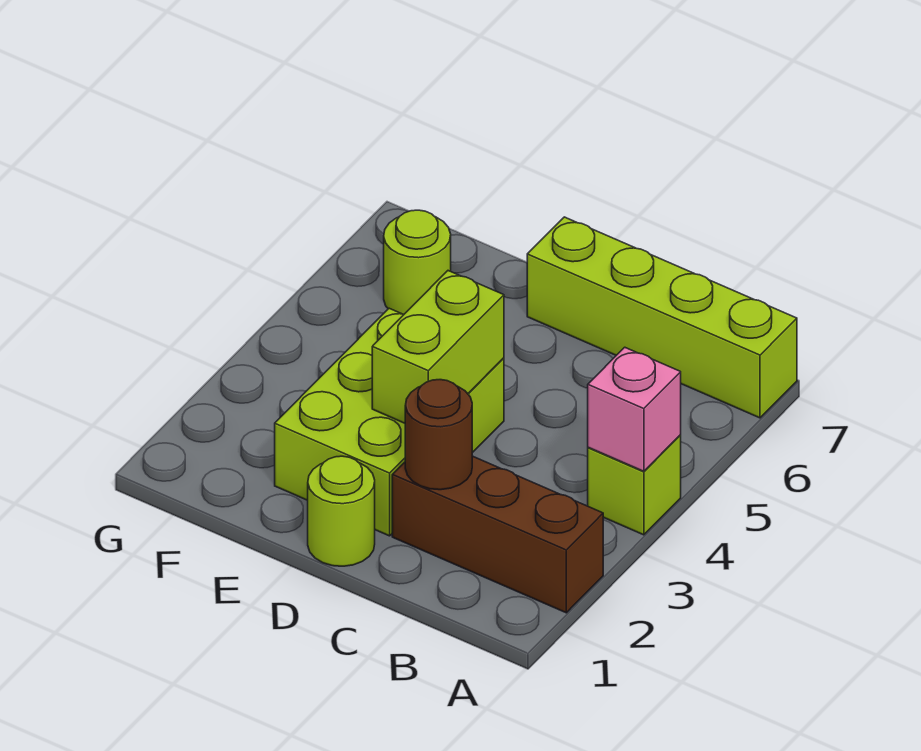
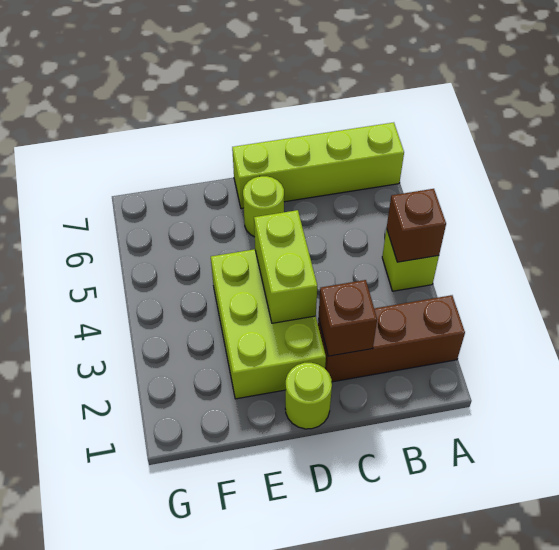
pink 1x1 brick [588,347,681,471] -> brown 1x1 brick [387,189,446,262]
brown 1x1 round brick [405,380,472,490] -> brown 1x1 brick [318,280,377,356]
lime 1x1 round brick [384,210,451,314] -> lime 1x1 round brick moved to [243,176,284,237]

